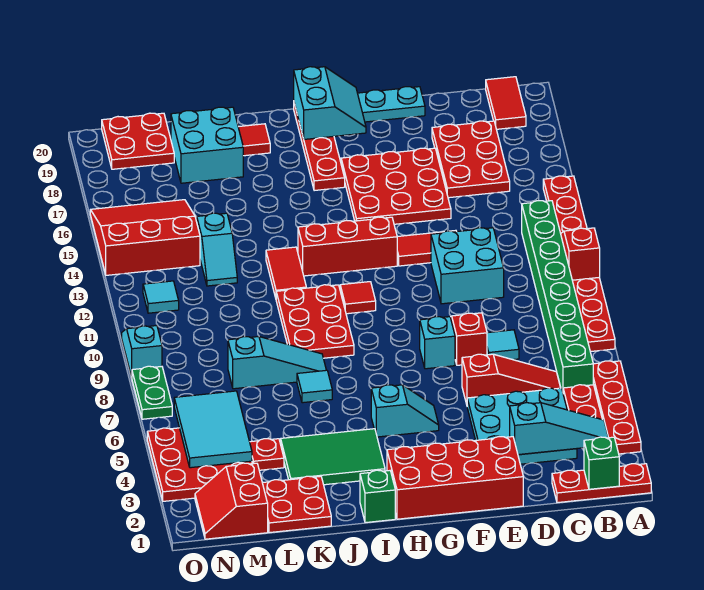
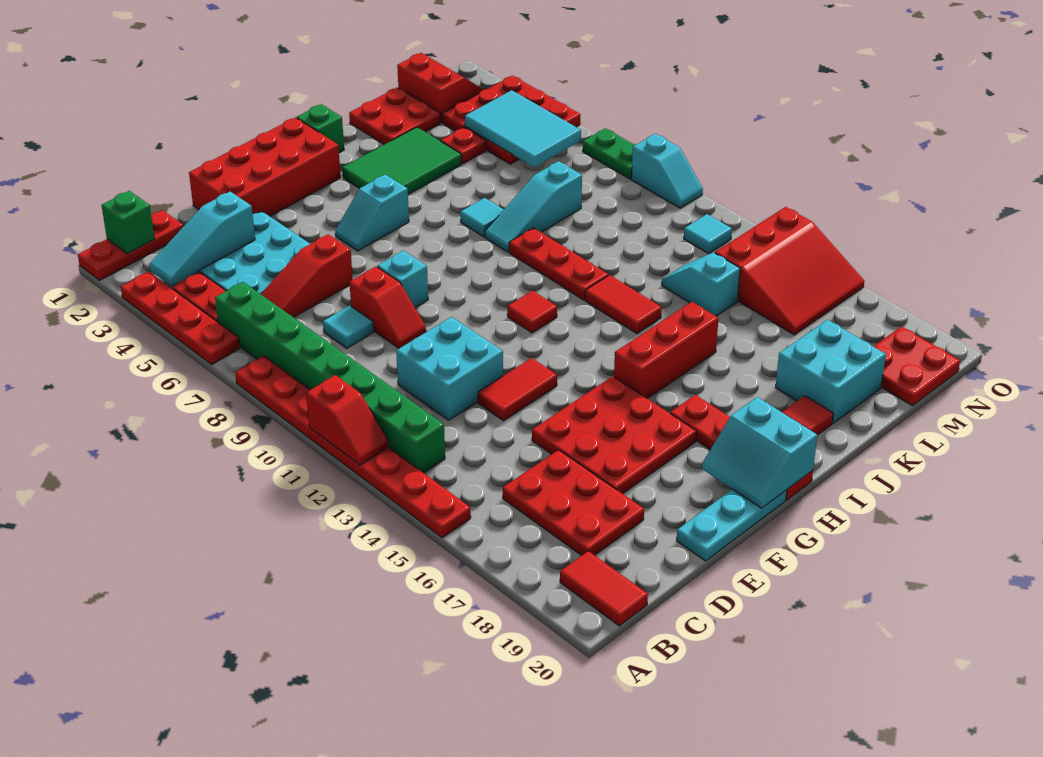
red 1x3 brick [298,217,397,276] -> red 1x3 brick moved to [614,302,718,399]
red 2x3 plate [276,285,354,358] -> red 1x3 plate [509,228,608,300]

